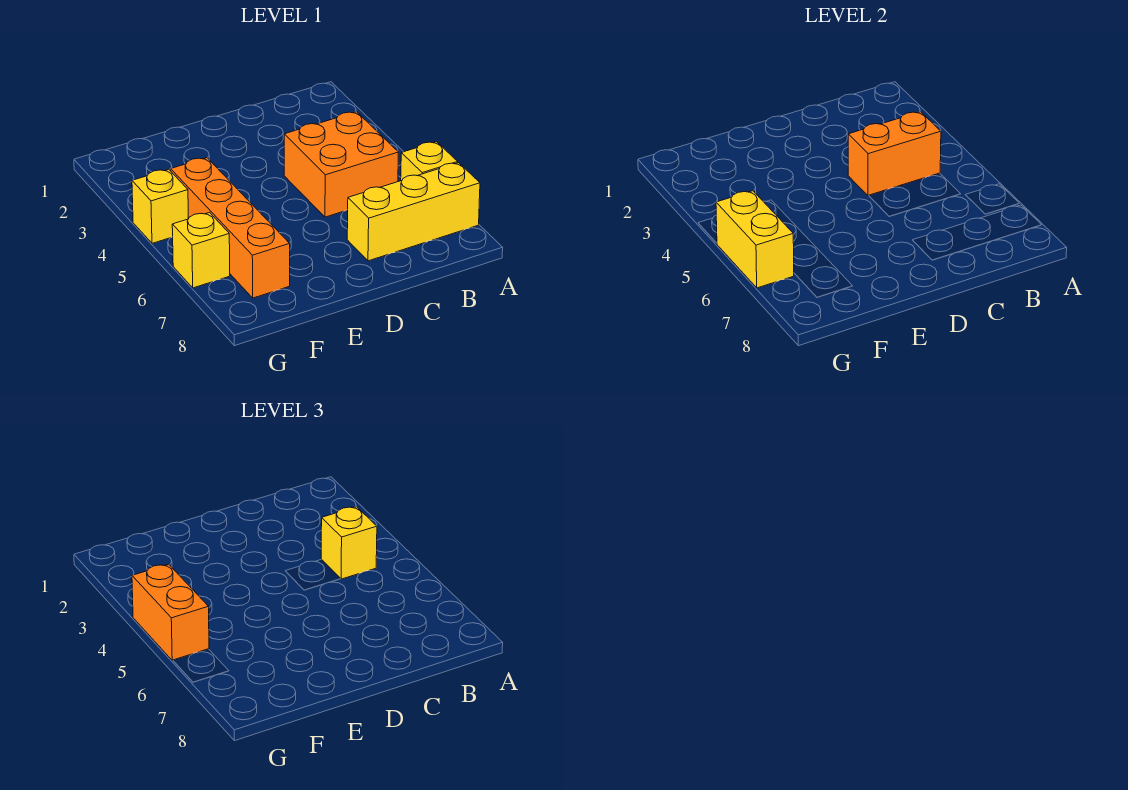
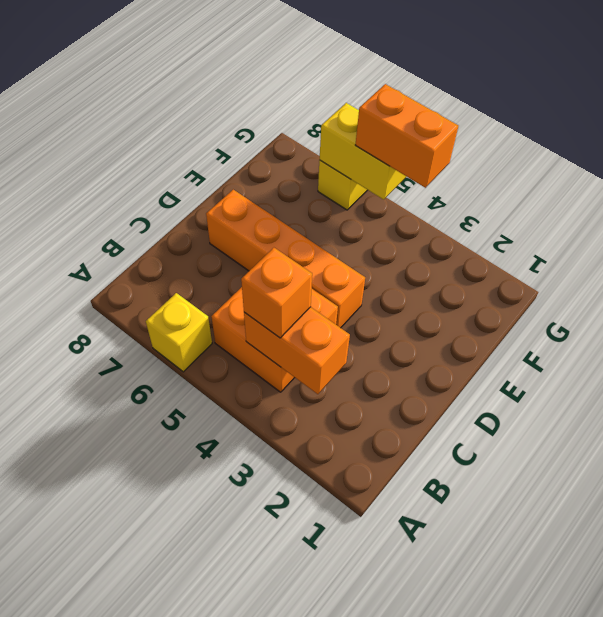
yellow 1x3 brick [347,163,480,261] -> none
orange 1x2 brick [848,112,941,196] -> orange 1x2 brick turned to [244,307,350,394]
yellow 1x1 brick [321,507,377,579] -> orange 1x1 brick [241,248,312,338]
orange 1x4 brick [171,158,290,298] -> orange 1x4 brick moved to [206,190,365,328]
yellow 1x1 brick [132,169,188,243] -> none

